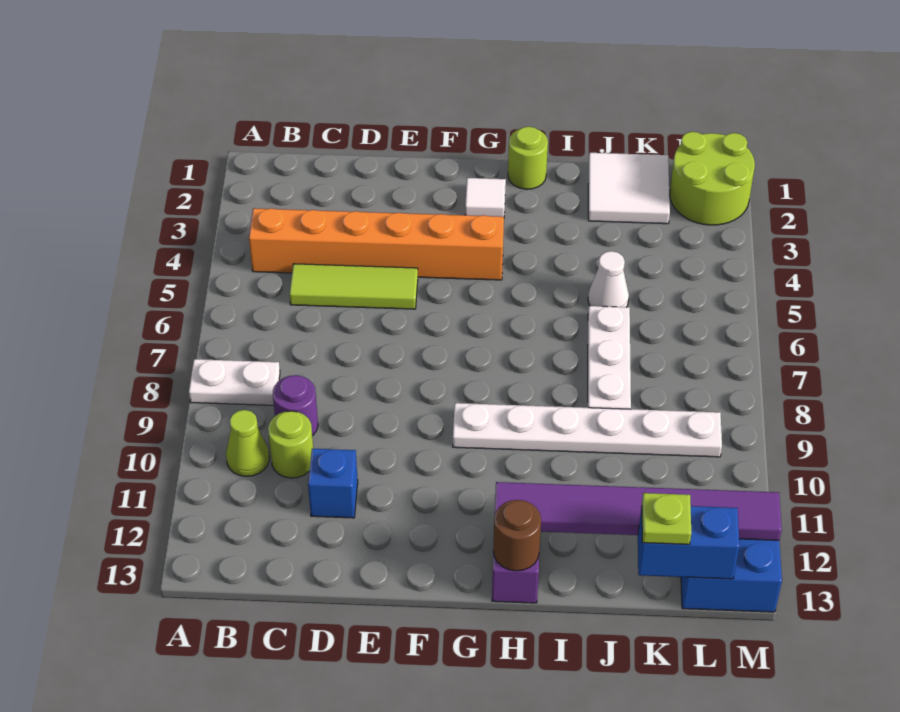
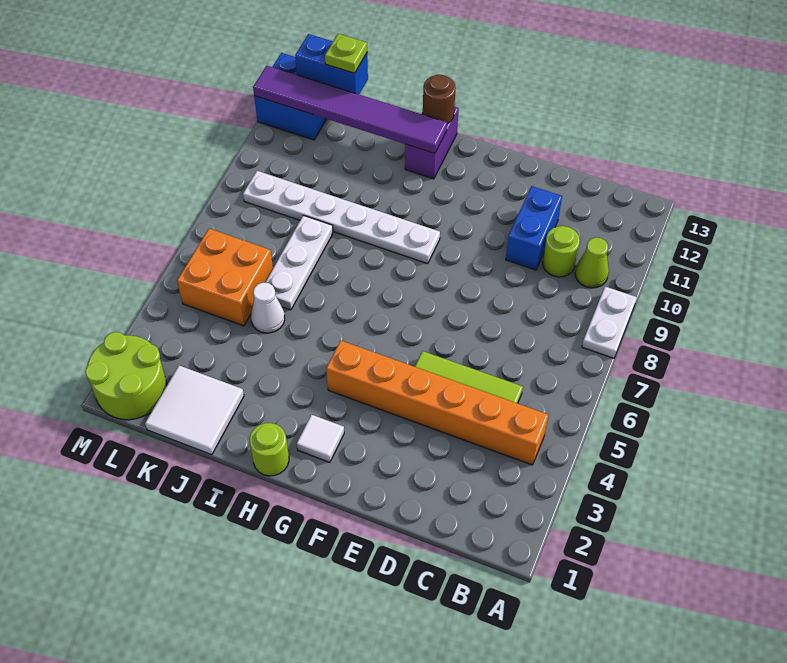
white 1x2 plate [189,359,280,405] -> white 1x2 plate turned to [582,287,637,358]
purple 1x1 round brick [273,375,318,436] -> none
blue 1x1 brick [308,449,358,518] -> blue 1x2 brick [506,186,562,270]
none -> orange 2x2 brick [177,229,273,326]

